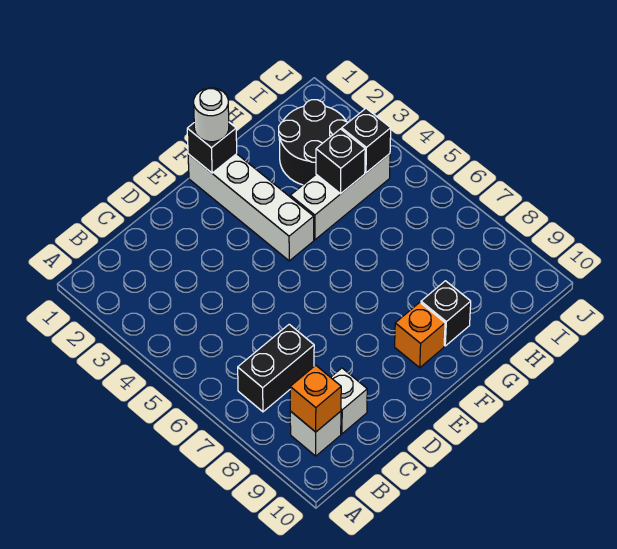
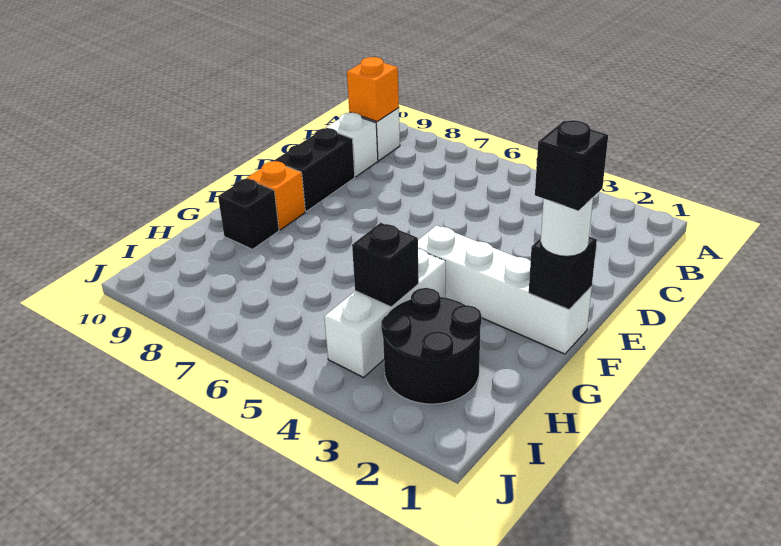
black 1x2 brick [238,324,314,412] -> black 1x2 brick moved to [274,128,355,211]
black 1x1 brick [342,108,391,173] -> black 1x1 brick moved to [535,120,608,211]

